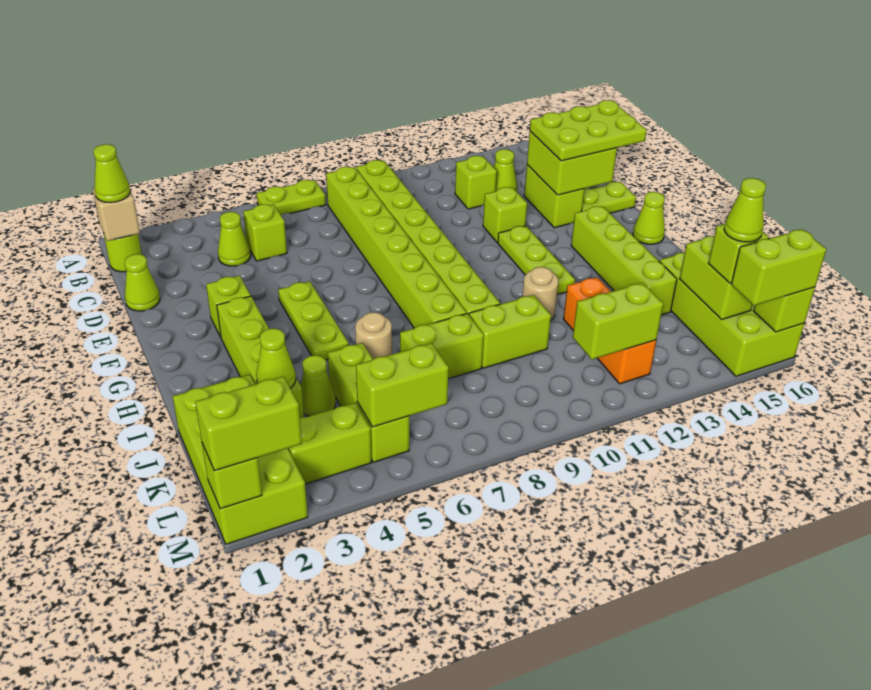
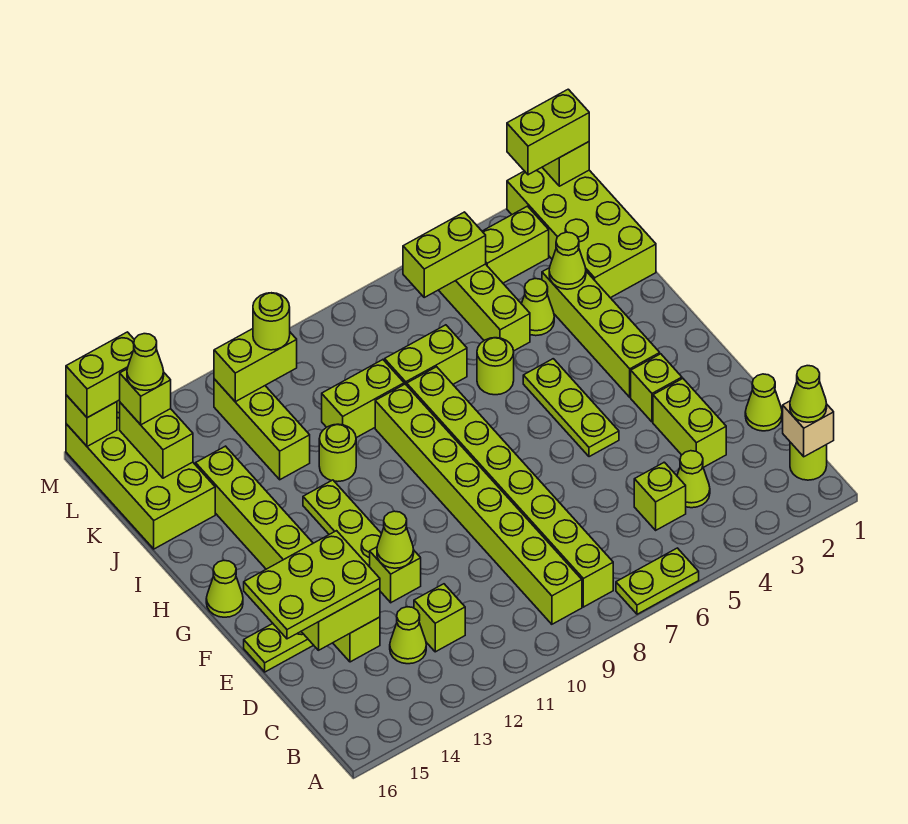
none -> lime 1x2 brick [653,379,726,467]
none -> lime 1x1 cone [377,511,414,568]
tan 1x1 round brick [355,312,392,359] -> lime 1x1 round brick [477,338,514,395]
tan 1x1 round brick [522,267,558,321] -> lime 1x1 round brick [319,424,356,482]
orange 1x3 brick [563,277,656,384] -> lime 1x3 brick [214,379,310,480]
none -> lime 1x1 round brick [253,293,290,350]

